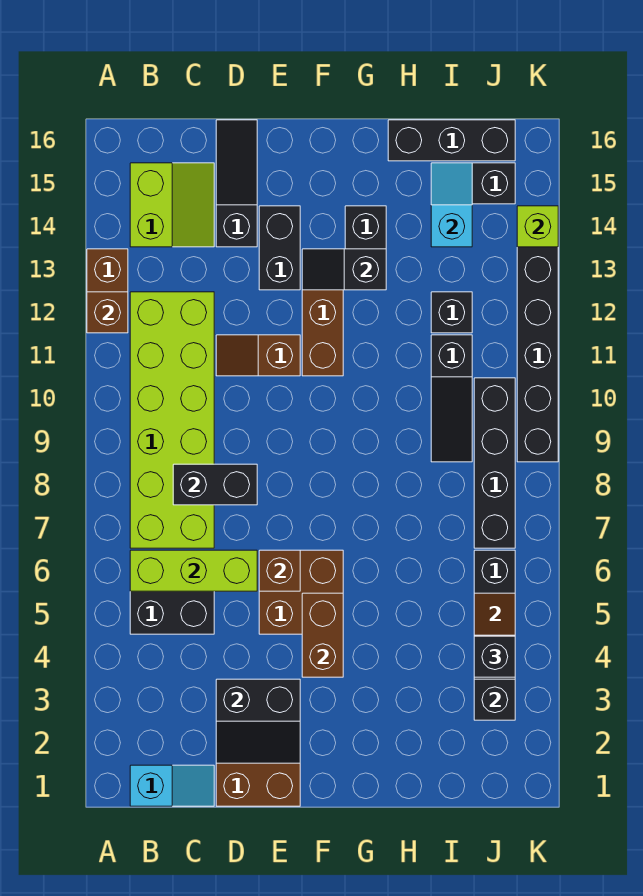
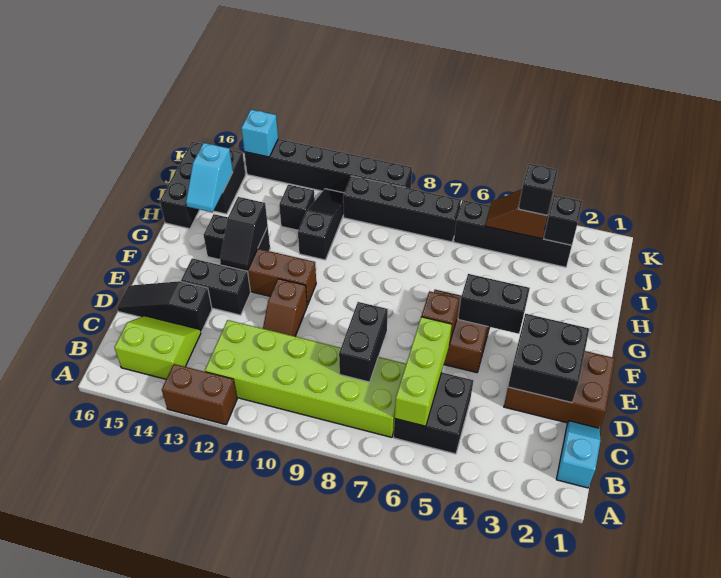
brown 1x1 brick [87,292,128,333] -> none
black 2x2 slope [216,679,300,763] -> black 2x2 brick [508,314,589,403]
brown 1x2 brick [302,593,343,677] -> black 1x2 brick [458,274,530,334]
black 1x3 slope [431,335,472,462] -> black 1x3 slope turned to [298,189,344,260]
cyan 1x2 slope [431,163,472,247] -> cyan 1x2 slope turned to [186,143,233,212]
lime 1x1 brick [517,206,558,247] -> cyan 1x1 brick [241,110,278,157]

